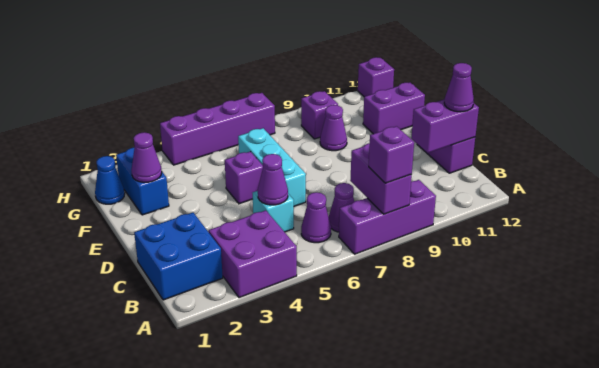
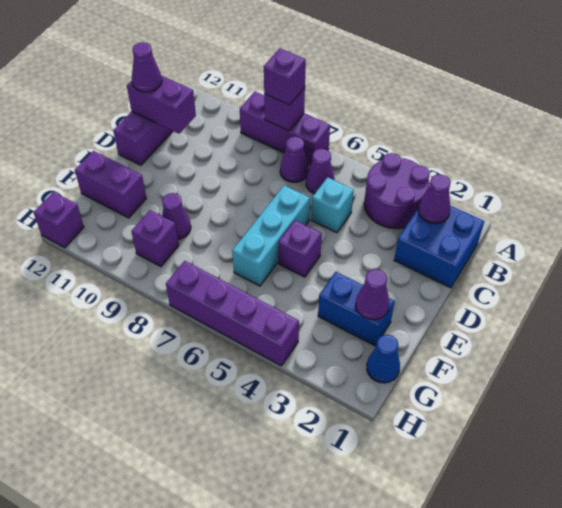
purple 2x2 brick [209,210,297,298] -> purple 2x2 round brick [364,153,430,228]
purple 1x2 brick [350,143,412,214] -> purple 1x1 brick [264,87,305,131]
purple 1x1 cone [258,154,288,205] -> purple 1x1 cone moved to [419,174,451,224]
blue 1x2 brick [116,147,169,215] -> blue 1x2 brick turned to [318,272,395,346]

